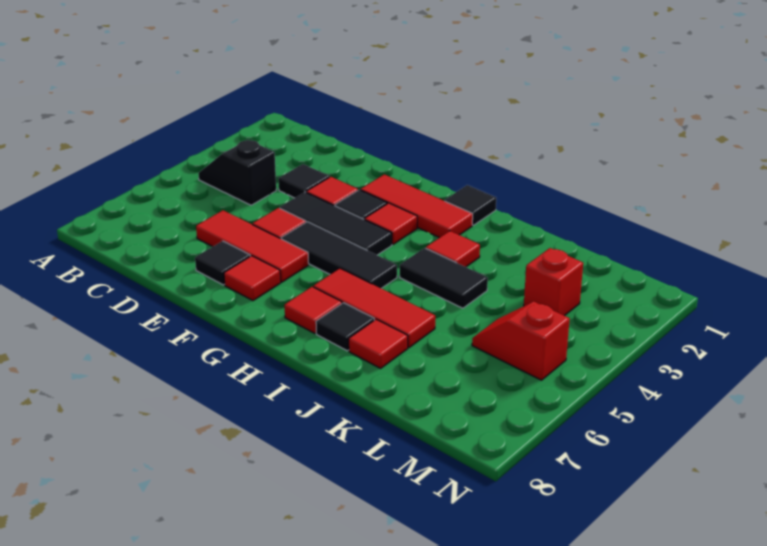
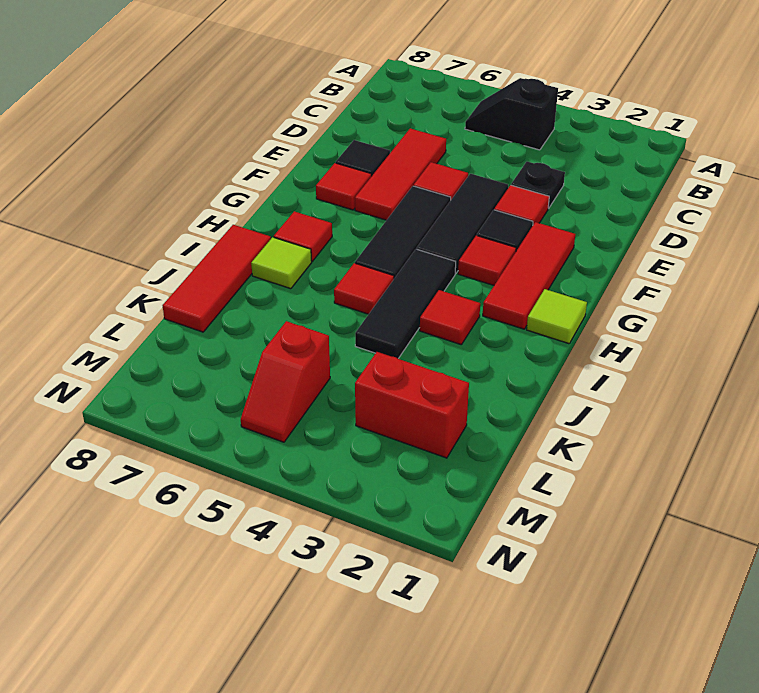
black 1x2 slope [198,140,276,205] -> black 1x2 slope turned to [465,78,558,150]
black 1x1 tile [278,164,329,198] -> black 1x1 plate [511,162,565,208]
black 1x1 tile [445,185,496,225] -> lime 1x1 tile [527,289,587,344]
red 1x3 tile [313,268,435,348] -> red 1x3 tile moved to [163,225,271,332]
black 1x2 tile [400,248,488,308] -> black 1x3 tile [355,249,456,359]
black 1x1 tile [316,303,374,351] -> lime 1x1 tile [251,237,312,289]
red 1x1 tile [349,319,408,368] -> red 1x1 tile moved to [334,263,394,314]
red 1x1 brick [524,248,583,316] -> red 1x2 brick [355,352,469,458]
red 1x2 slope [472,302,570,380] -> red 1x2 slope turned to [241,321,330,442]

